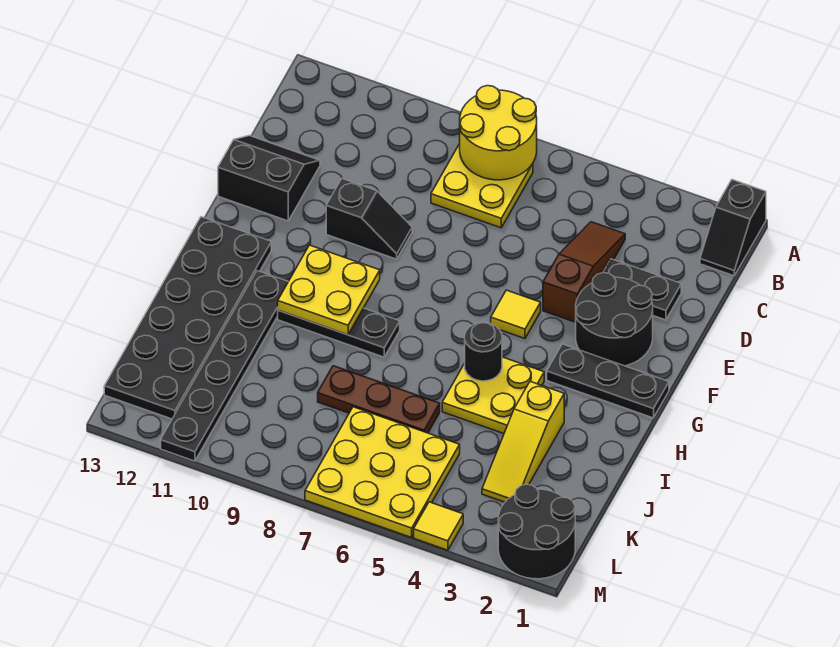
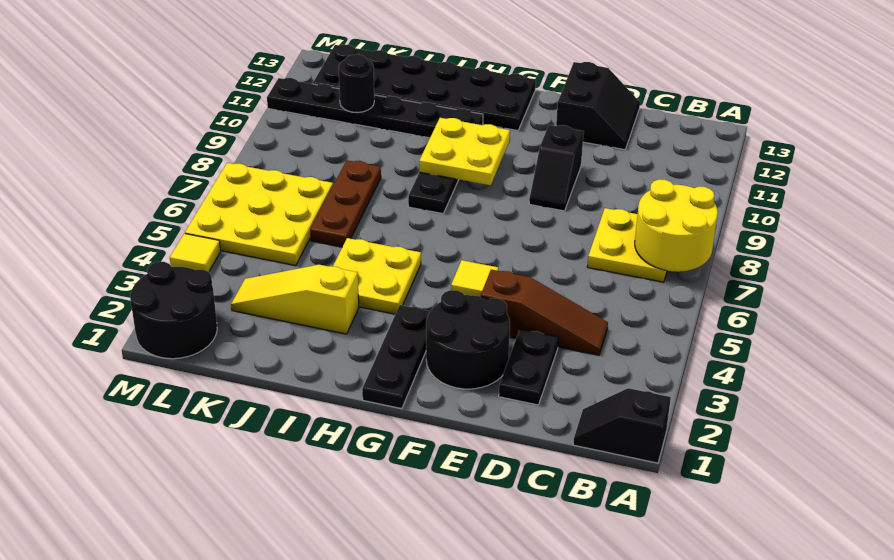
black 1x1 round brick [465,322,502,381] -> black 1x1 round brick moved to [339,54,374,113]

